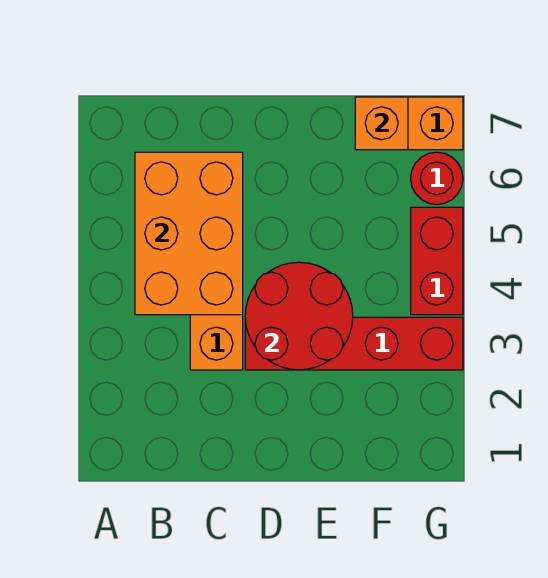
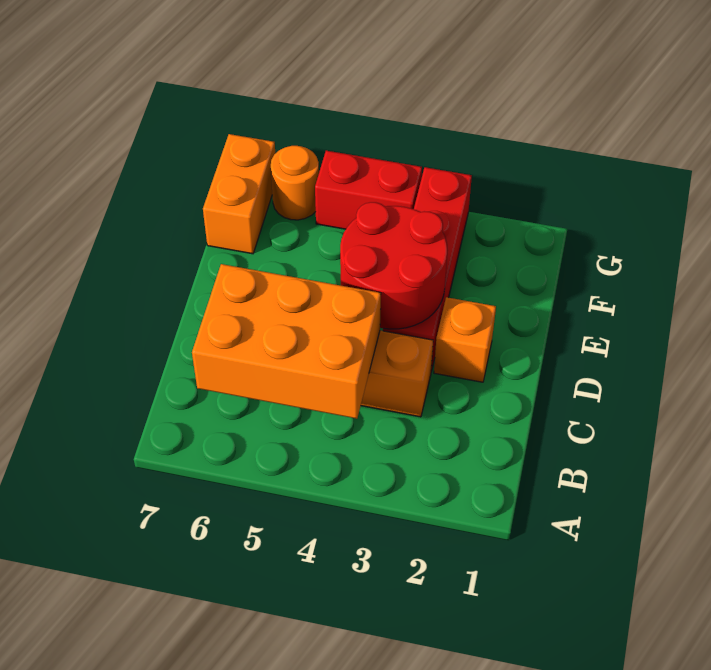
orange 1x1 brick [355,97,408,150] -> orange 1x1 brick moved to [434,297,496,382]
red 1x1 round brick [411,152,463,205] -> orange 1x1 round brick [271,146,319,220]

